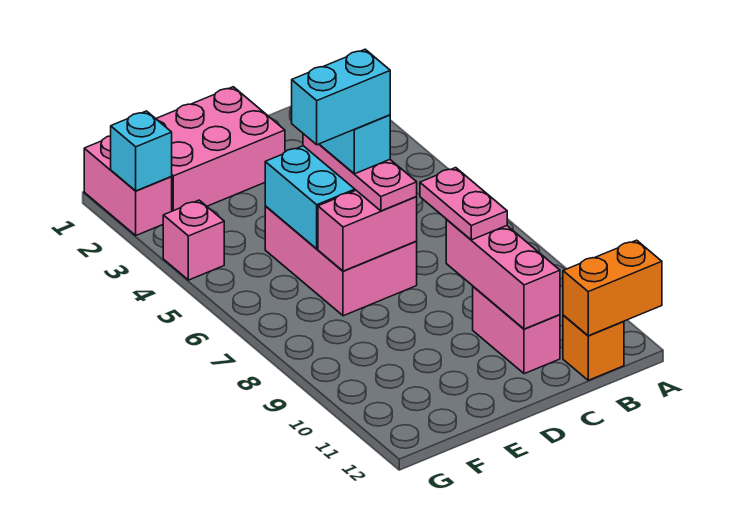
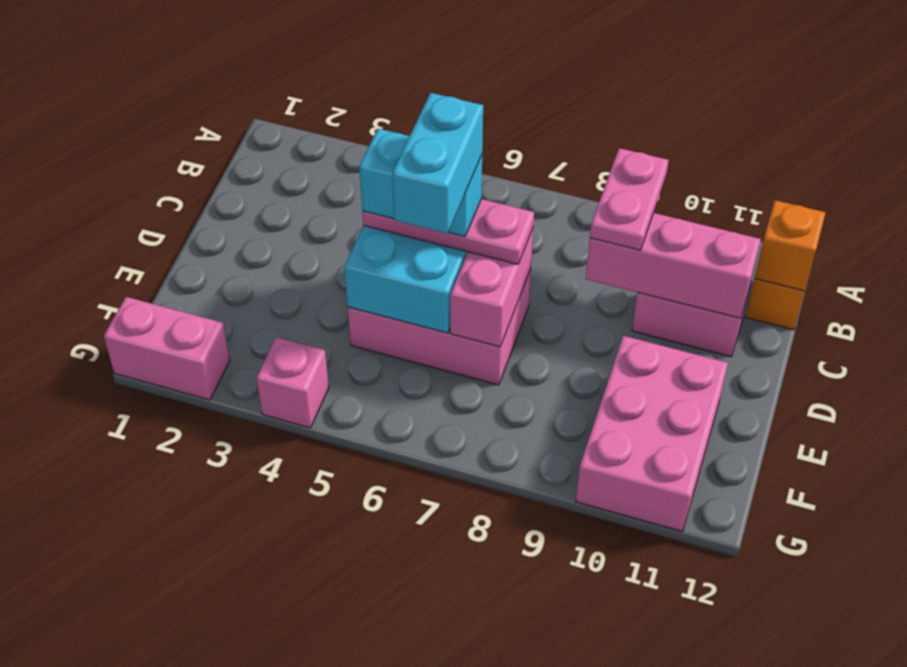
orange 1x2 brick [563,240,662,336] -> orange 1x1 brick [755,200,826,291]
pink 1x2 plate [420,168,507,240] -> pink 1x2 plate turned to [590,148,669,250]
pink 2x3 brick [156,87,285,211] -> pink 2x3 brick moved to [576,336,728,532]
cyan 1x1 brick [111,111,172,191] -> none

